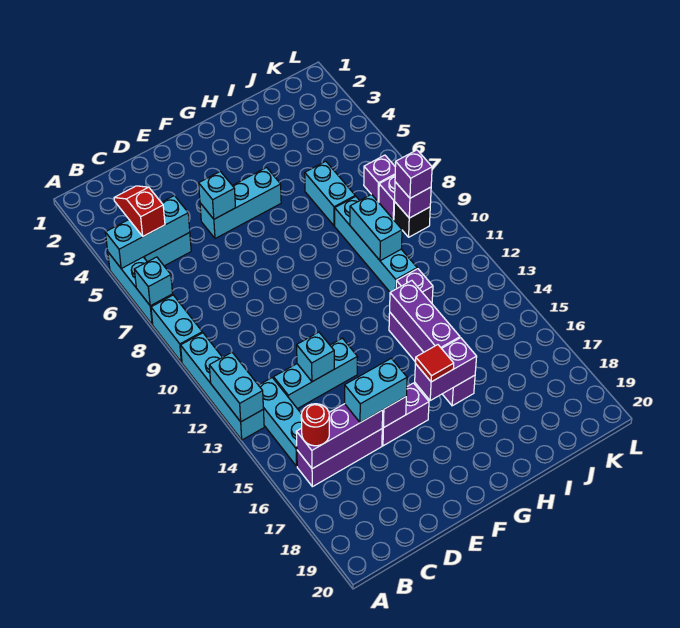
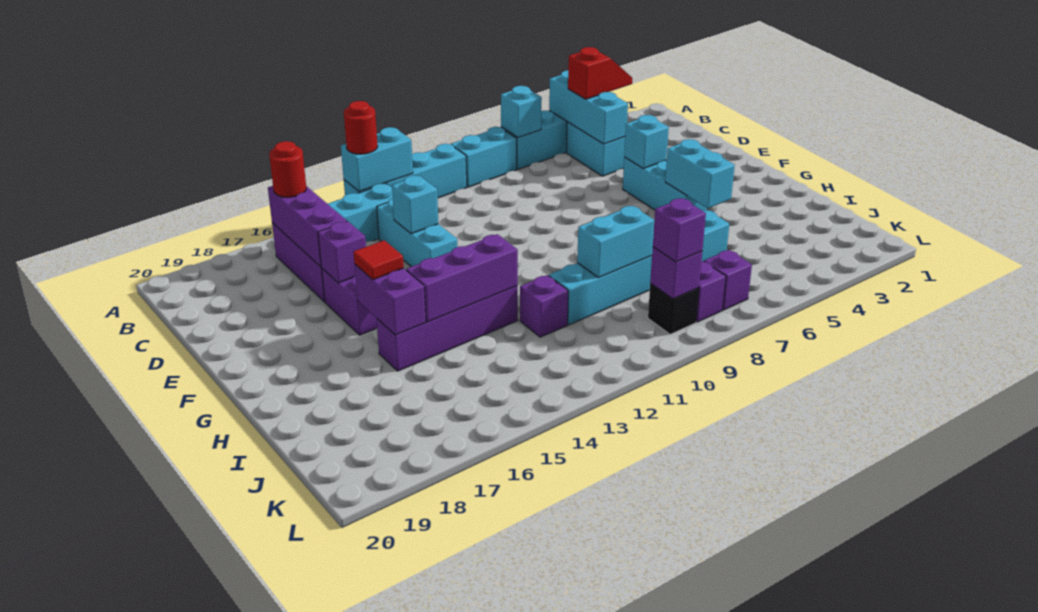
none -> red 1x1 round brick [344,101,378,154]
cyan 1x2 brick [345,358,407,423] -> cyan 1x2 brick moved to [665,139,735,208]

